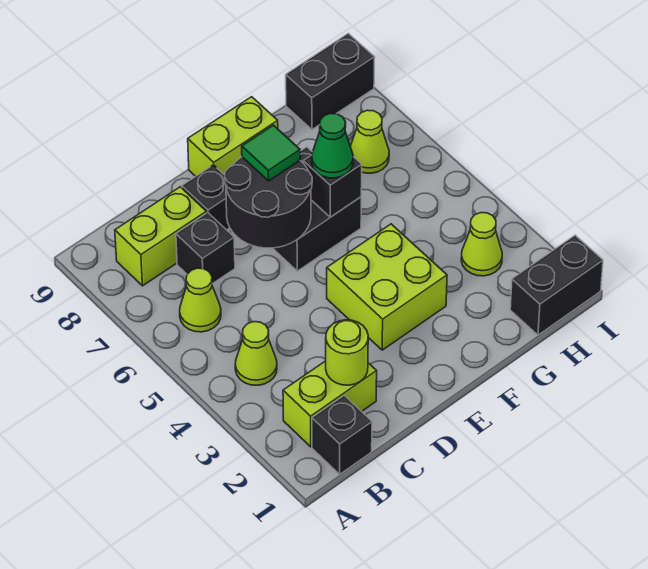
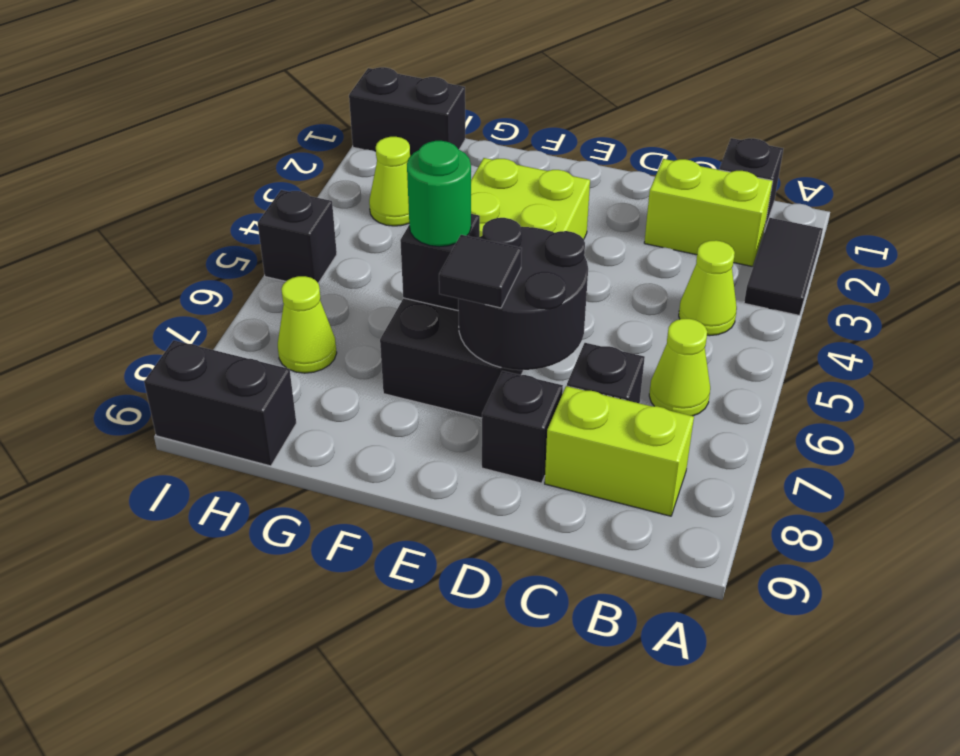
none -> black 1x2 tile [744,218,823,315]
lime 1x1 round brick [326,320,368,385] -> none
green 1x1 tile [242,125,300,181] -> black 1x1 tile [439,235,522,308]
lime 1x2 brick [188,97,278,176] -> none
green 1x1 cone [312,113,353,178] -> green 1x1 round brick [407,141,471,247]
none -> black 1x1 brick [258,190,337,283]

